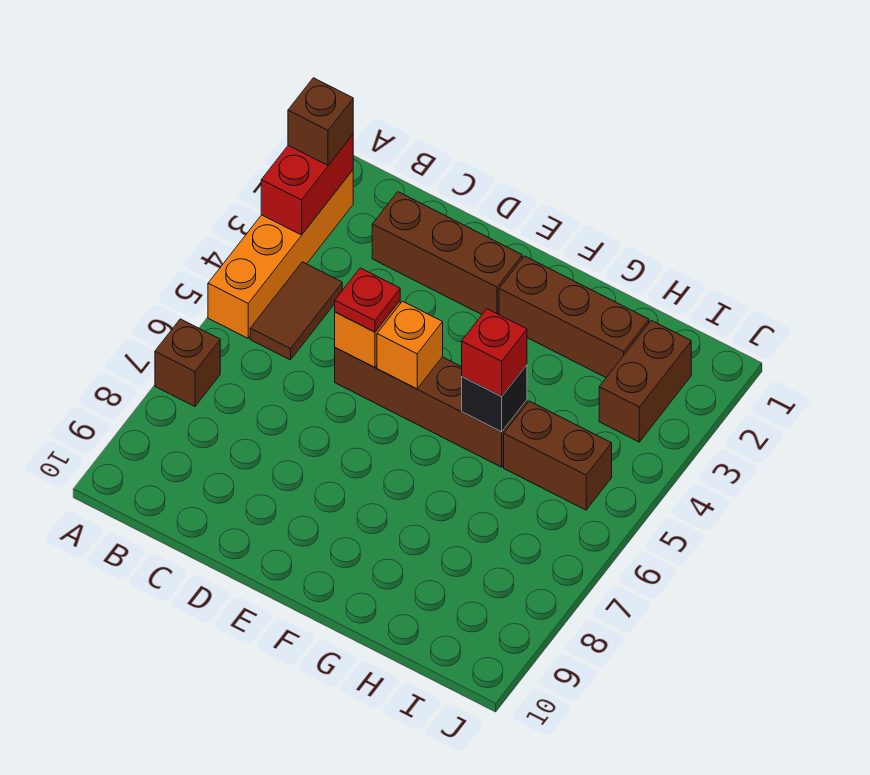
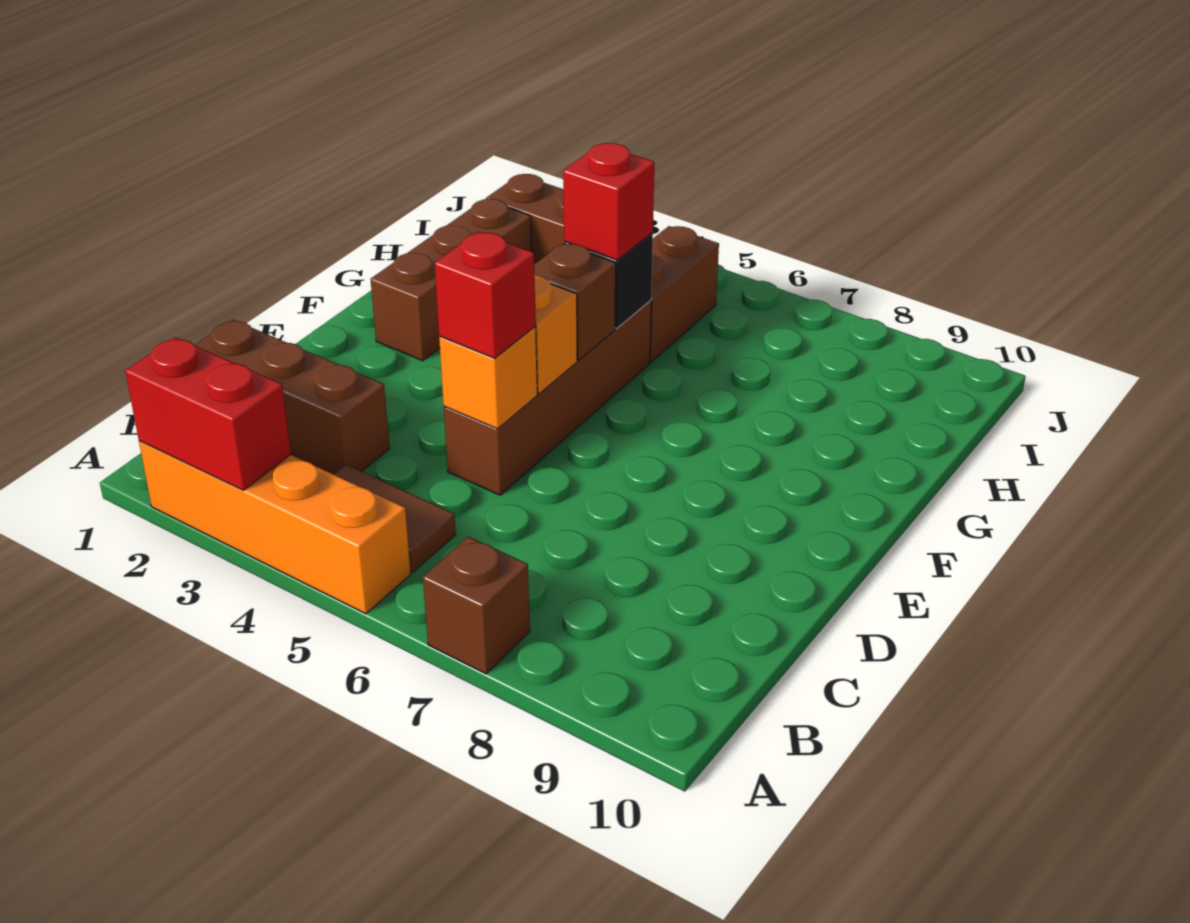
brown 1x1 brick [288,78,353,165] -> brown 1x1 brick moved to [534,243,616,360]
brown 1x3 brick [372,192,522,314] -> brown 1x3 brick turned to [195,320,390,474]
red 1x1 plate [335,268,400,332] -> red 1x1 brick [435,232,536,358]

